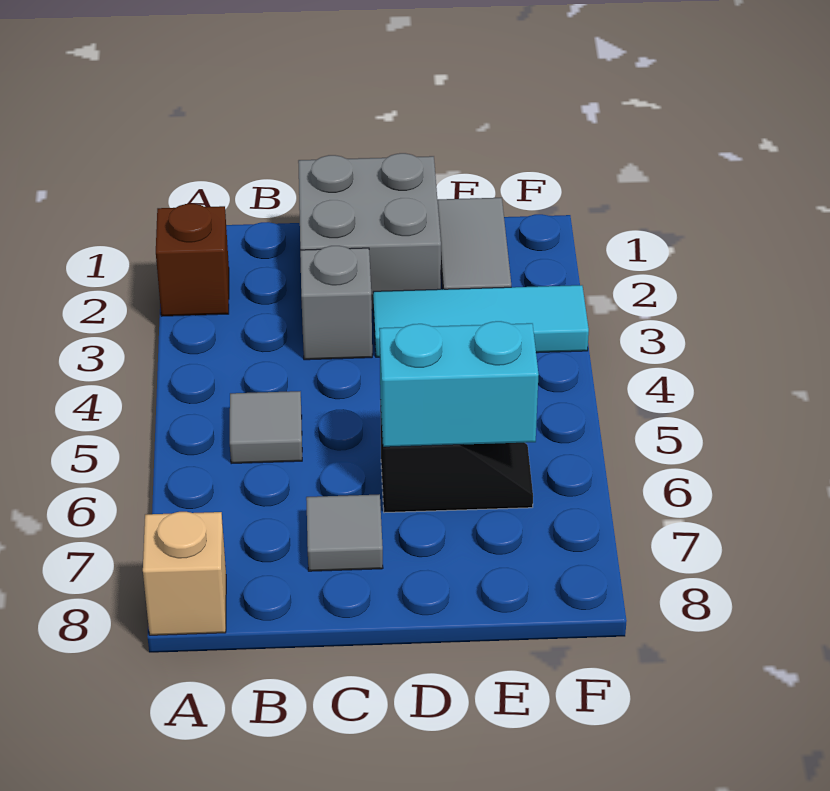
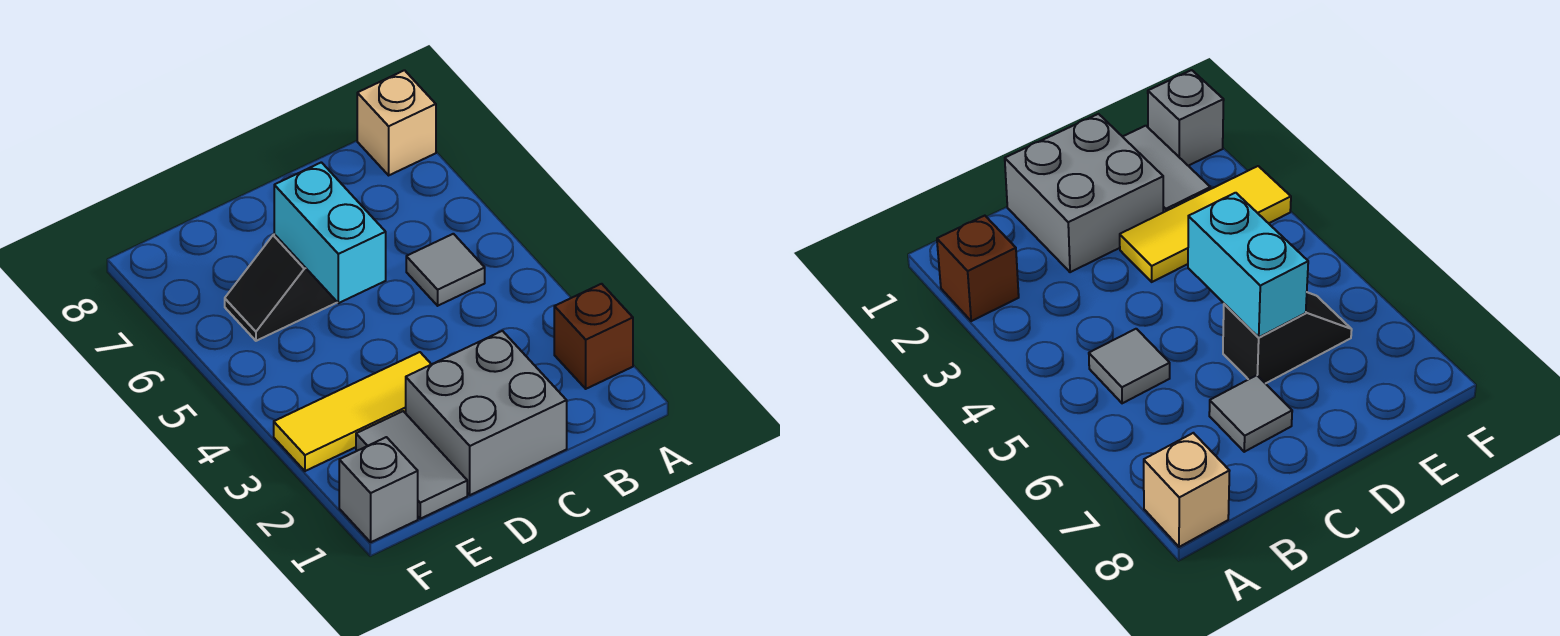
grey 1x1 brick [300,246,372,360] -> grey 1x1 brick moved to [339,437,418,542]
cyan 1x3 tile [373,285,589,357] -> yellow 1x3 tile [274,352,431,471]
cyan 1x2 brick [379,321,539,447] -> cyan 1x2 brick turned to [274,162,386,303]

